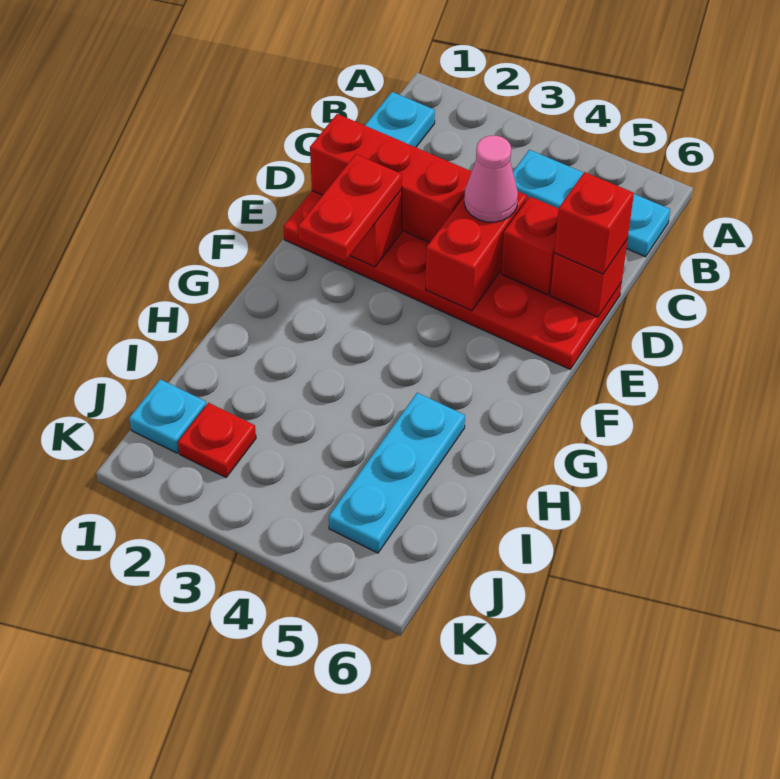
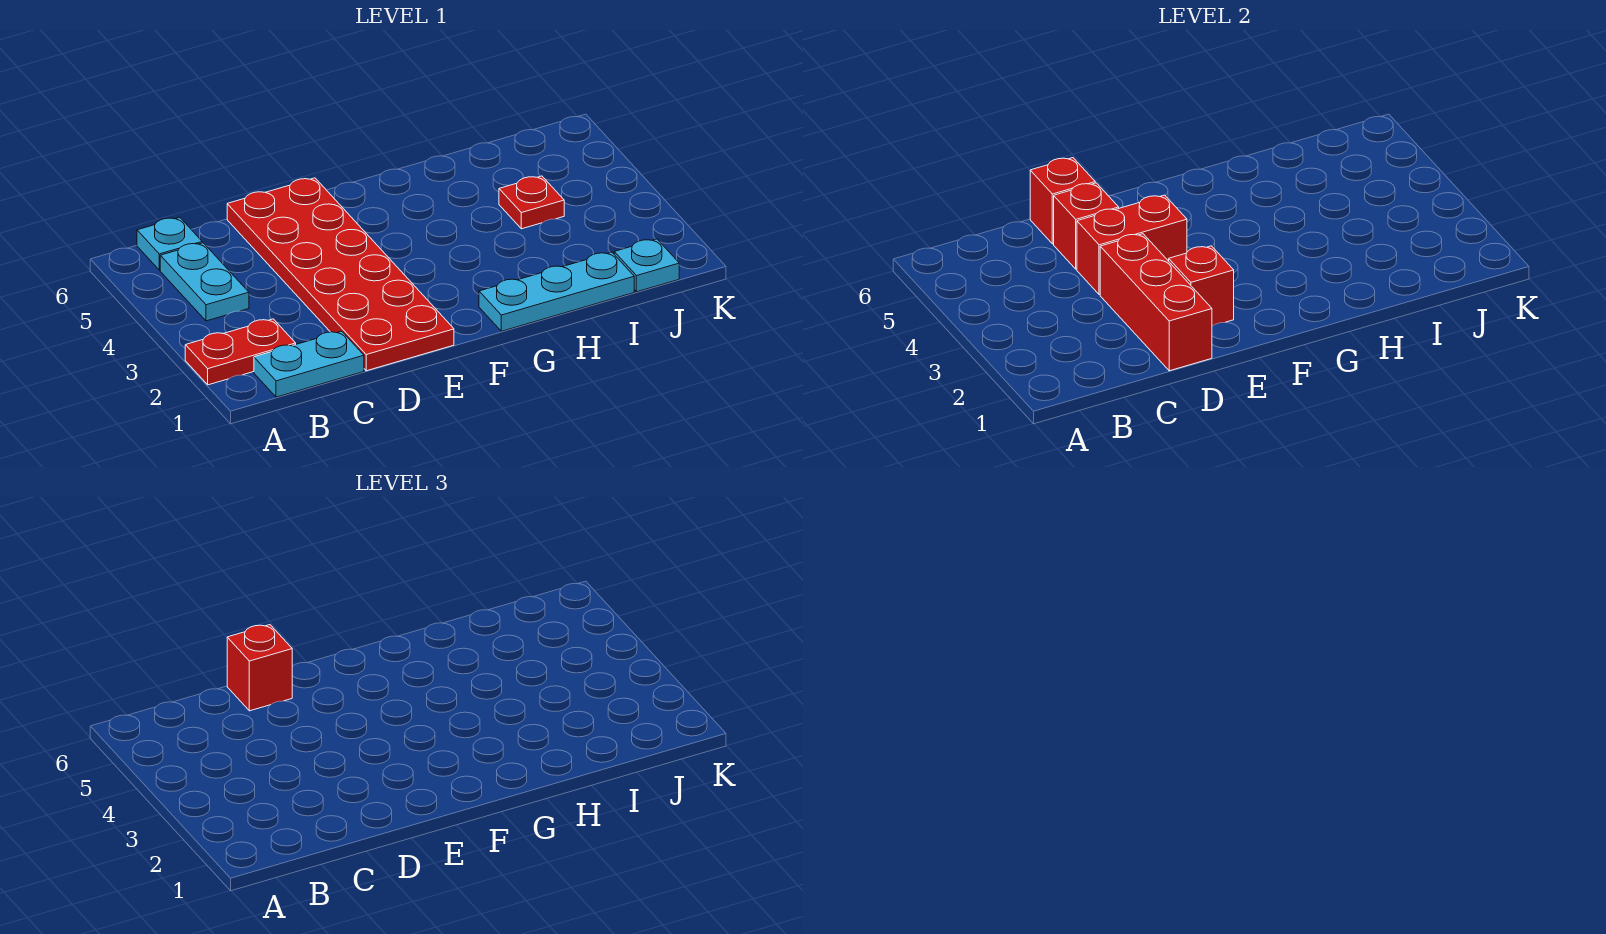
pink 1x1 cone [464,136,518,222] -> none
red 1x2 plate [298,154,402,261] -> red 1x2 plate moved to [185,319,296,385]
cyan 1x3 plate [329,393,465,553] -> cyan 1x3 plate moved to [479,252,634,331]
red 1x1 plate [178,403,256,477] -> red 1x1 plate moved to [499,176,564,229]

